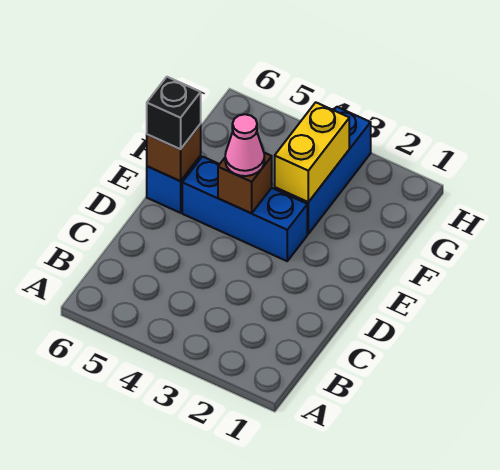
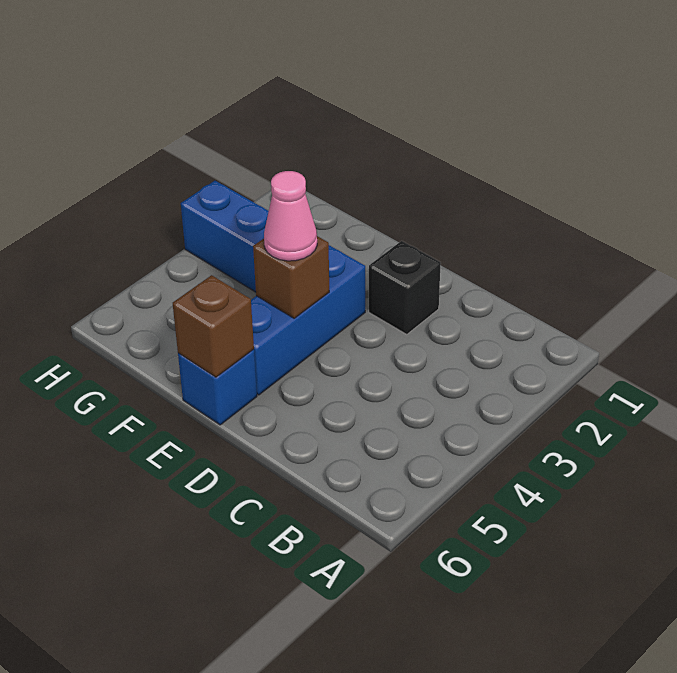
black 1x1 brick [147,77,201,149] -> black 1x1 brick moved to [369,241,441,335]
yellow 1x2 brick [275,102,349,202] -> none

